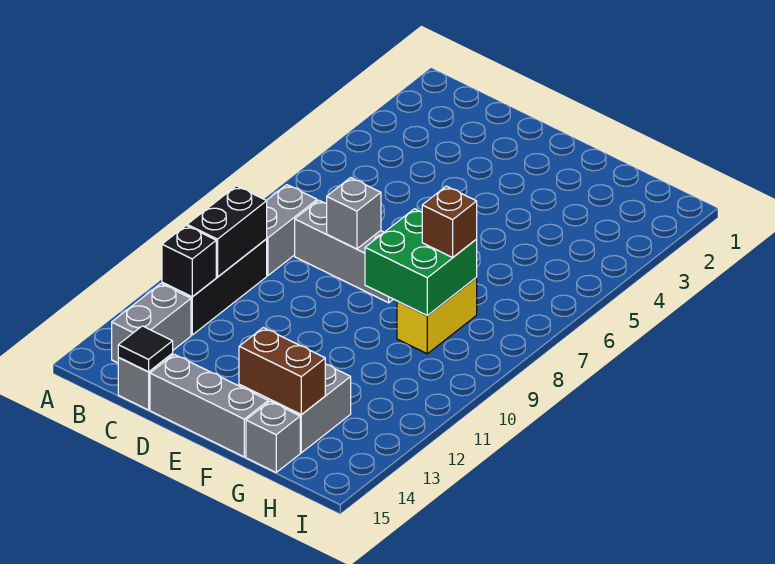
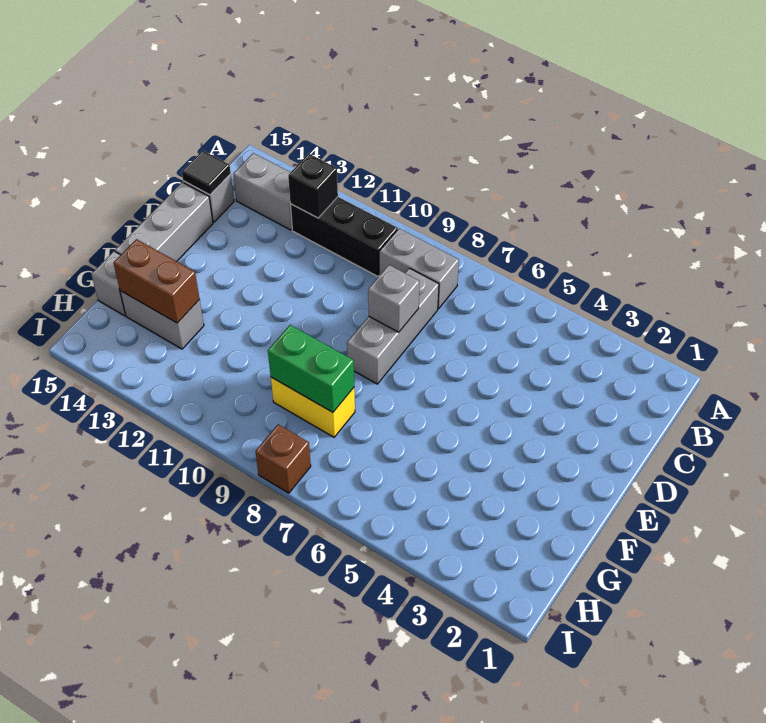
black 1x2 brick [187,186,267,277] -> none
green 2x2 brick [365,209,477,316] -> green 1x2 brick [268,325,354,412]
brown 1x2 brick [239,328,325,415] -> brown 1x2 brick turned to [113,239,199,323]
brown 1x1 brick [422,186,477,257] -> brown 1x1 brick moved to [255,424,311,493]

